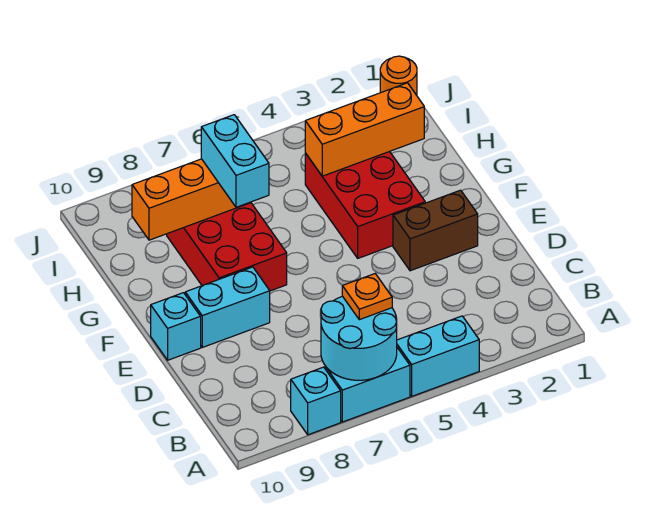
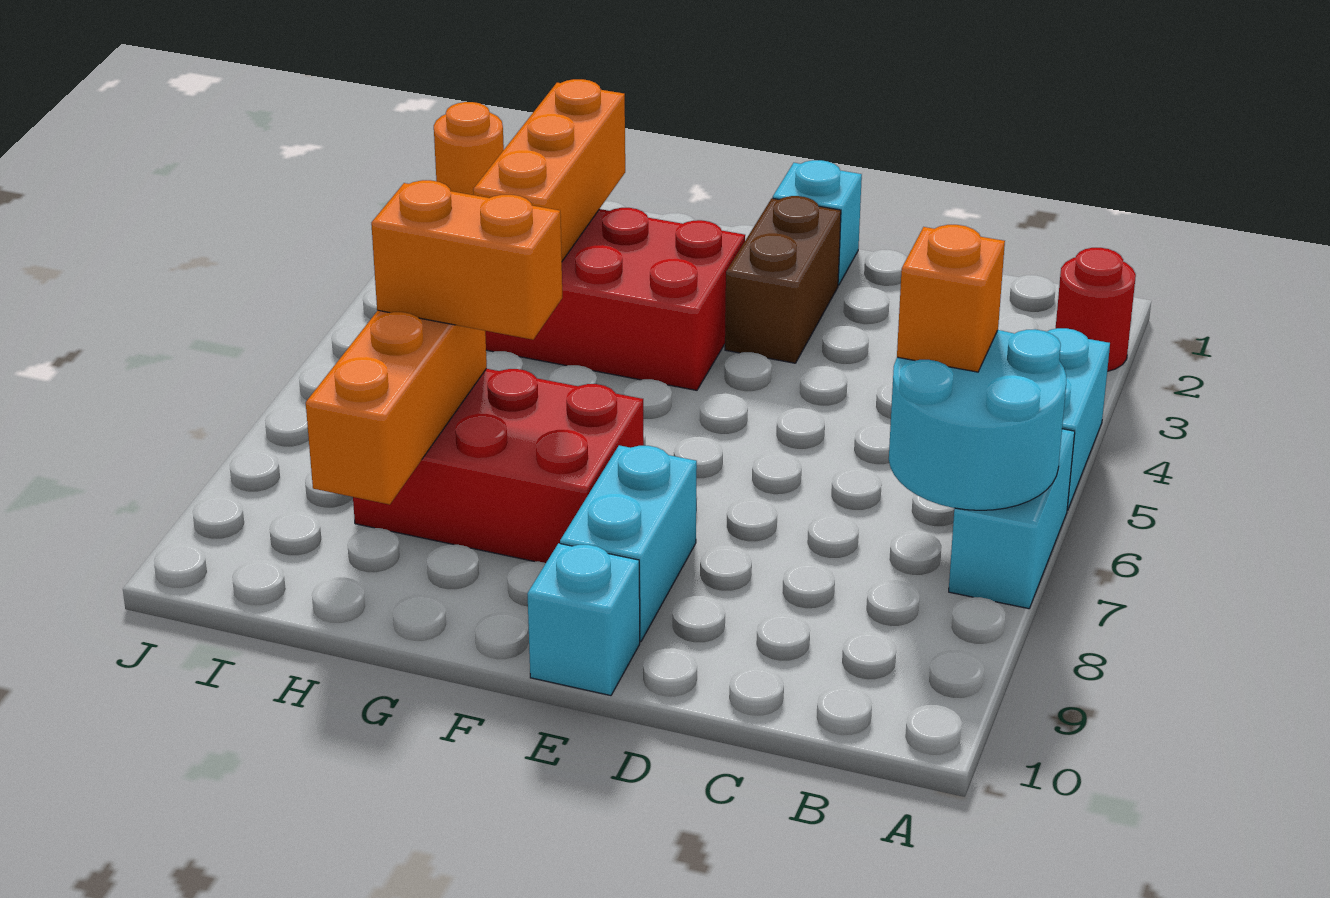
none -> red 1x1 round brick [1056,248,1136,371]
cyan 1x1 brick [291,367,341,435] -> cyan 1x1 brick moved to [773,160,862,285]
orange 1x1 plate [342,274,392,320] -> orange 1x1 brick [897,225,1005,372]
cyan 1x2 brick [201,115,269,207] -> orange 1x2 brick [371,180,562,340]

